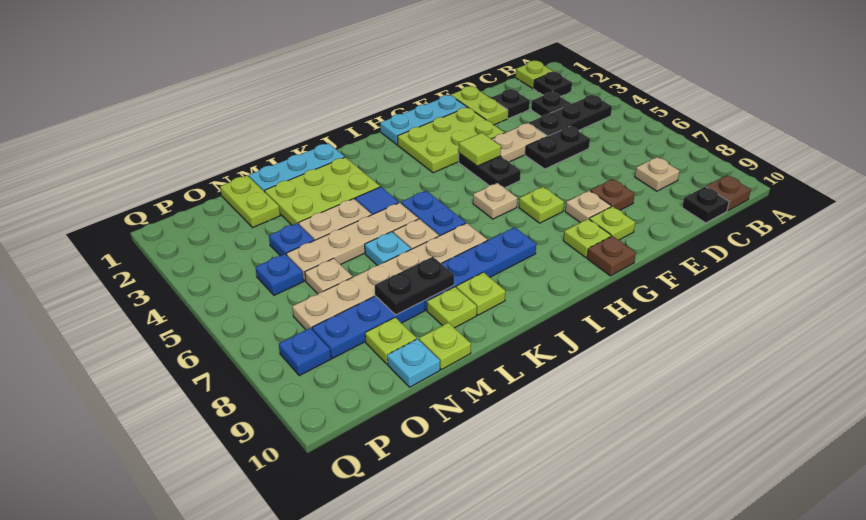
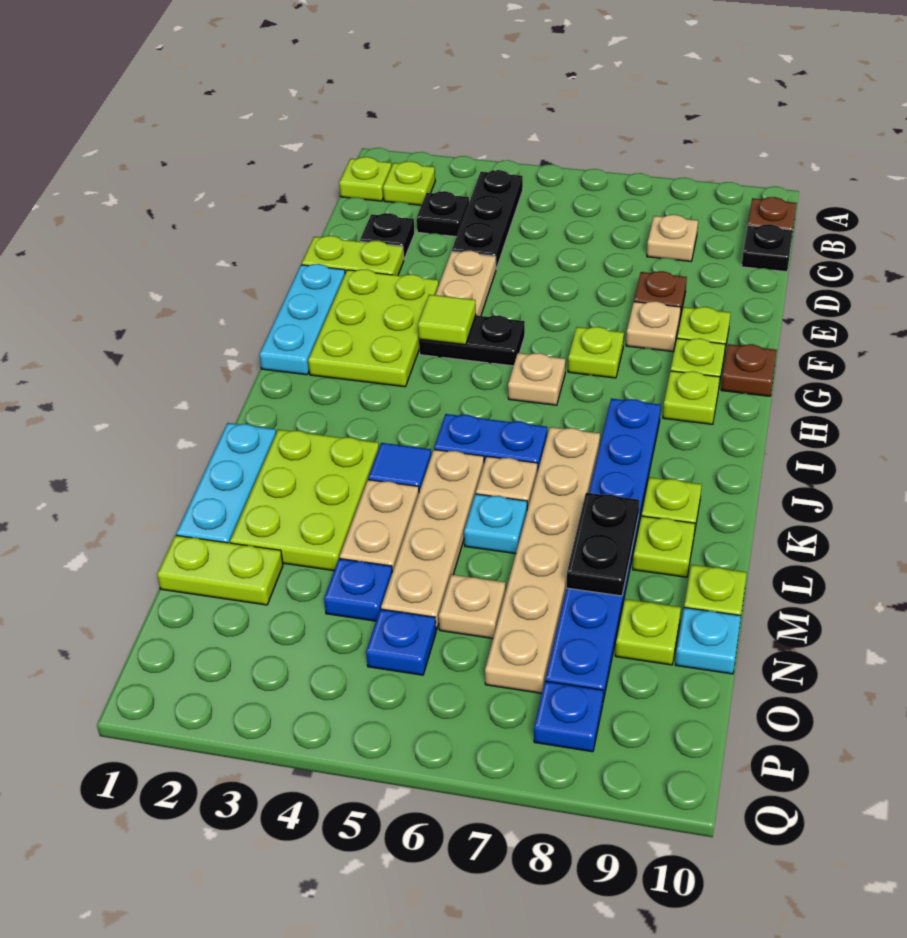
black 1x1 plate [534,72,572,97] -> lime 1x1 plate [383,161,435,205]
black 1x2 plate [525,126,590,169] -> none
none -> lime 1x1 plate [663,371,720,424]

